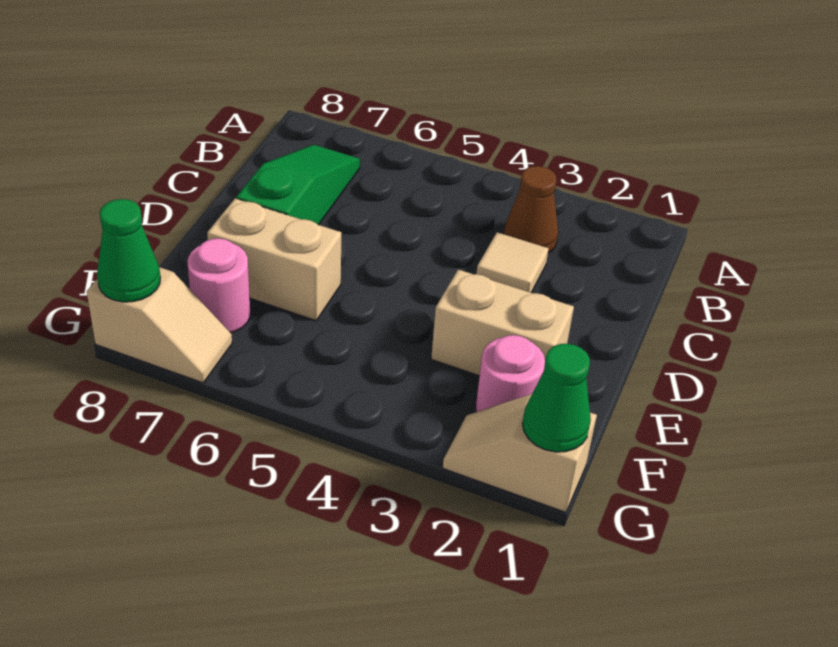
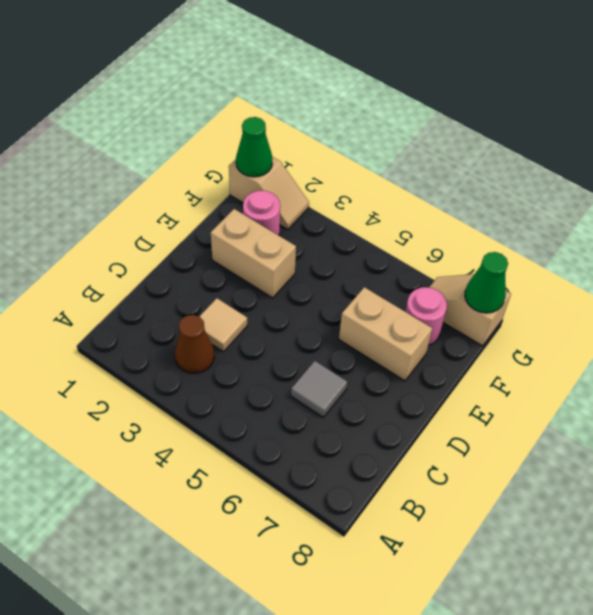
green 1x3 slope [236,145,360,225] -> none
none -> grey 1x1 tile [291,361,347,417]

